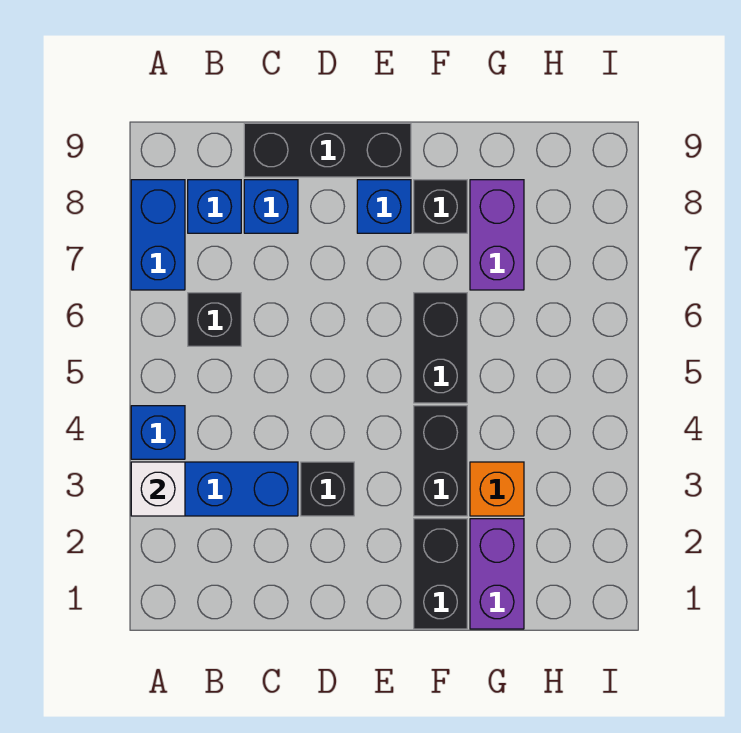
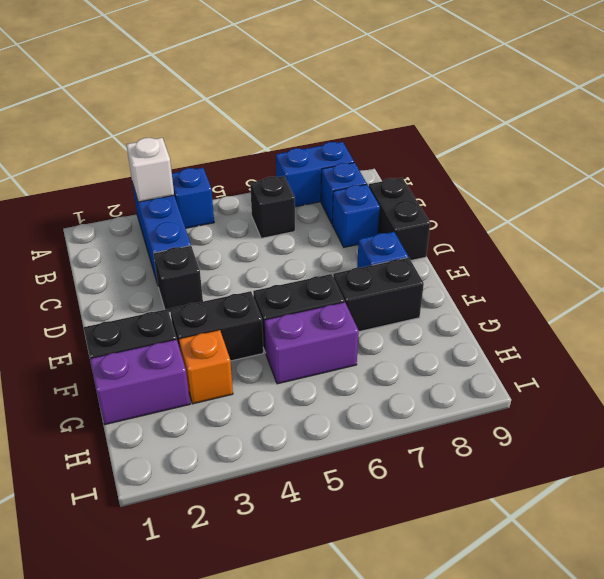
black 1x3 brick [244,123,411,177] -> black 1x2 brick [369,178,430,260]
black 1x1 brick [414,180,467,233] -> black 1x2 brick [333,257,424,331]
purple 1x2 brick [470,180,524,290] -> purple 1x2 brick moved to [265,302,359,384]

